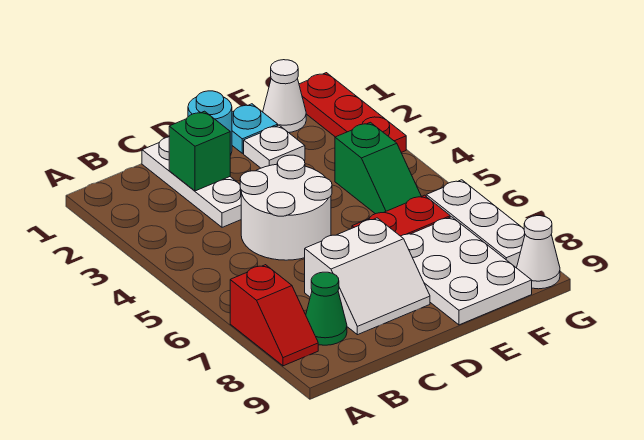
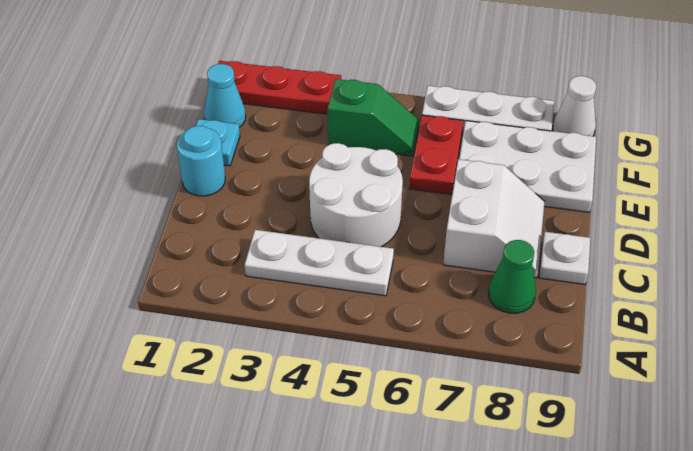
red 1x2 slope [230,265,318,366] -> none
white 1x3 plate [142,137,241,227] -> white 1x3 plate moved to [245,230,394,296]
green 1x1 brick [169,111,230,191] -> none
white 1x1 plate [244,125,305,168] -> white 1x1 plate moved to [539,232,590,284]
white 1x1 cone [263,60,306,133] -> cyan 1x1 cone [204,64,246,127]

